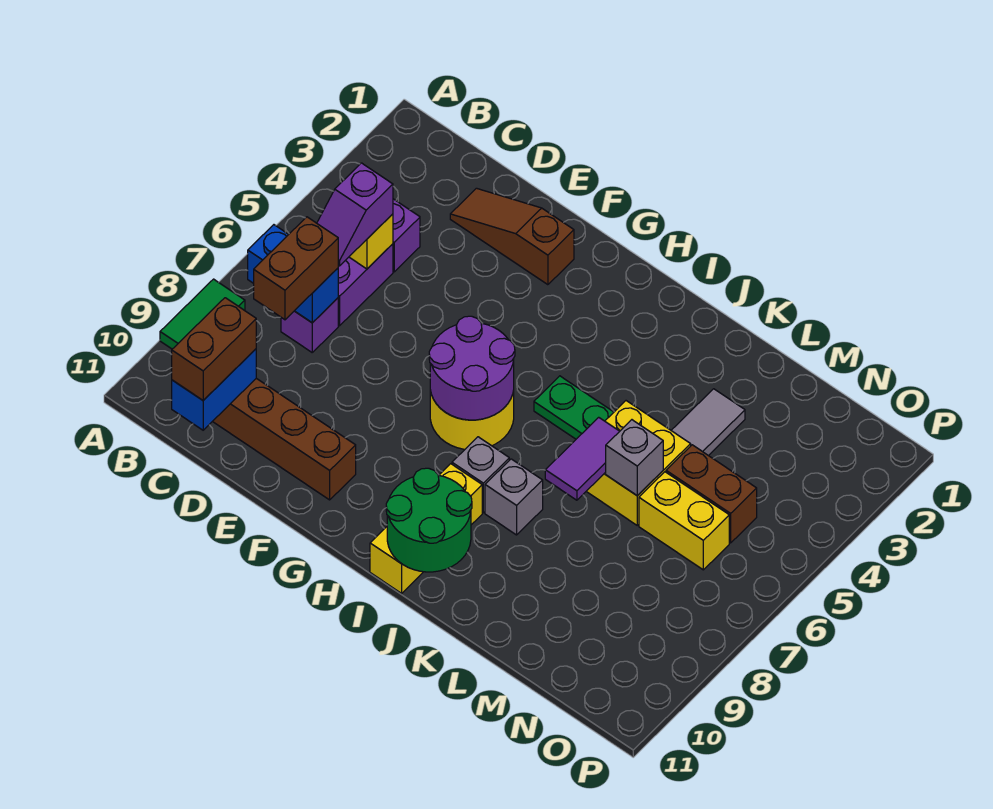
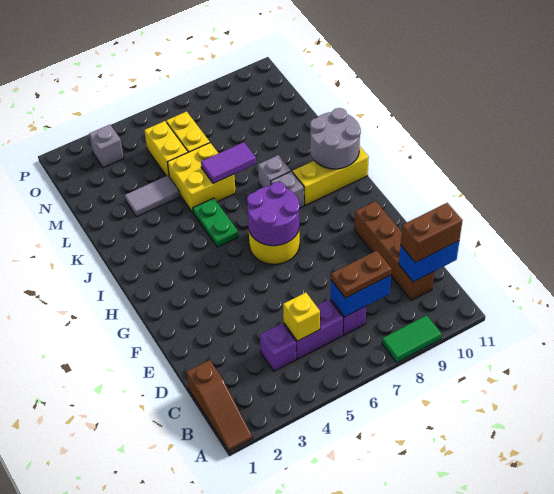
blue 1x2 brick [248,225,338,323] -> blue 1x2 brick turned to [331,275,391,317]
purple 1x2 slope [317,163,393,266] -> none
brown 1x2 brick [254,217,338,320] -> brown 1x2 plate [331,251,392,298]
brown 1x3 slope [450,188,574,285] -> brown 1x3 slope moved to [186,360,253,451]
green 2x2 round brick [386,468,472,572] -> grey 2x2 round brick [310,108,361,169]
grey 1x1 brick [606,420,663,496] -> grey 1x1 brick moved to [89,125,124,168]
brown 1x2 brick [666,445,757,543] -> yellow 1x2 brick [144,121,188,176]

